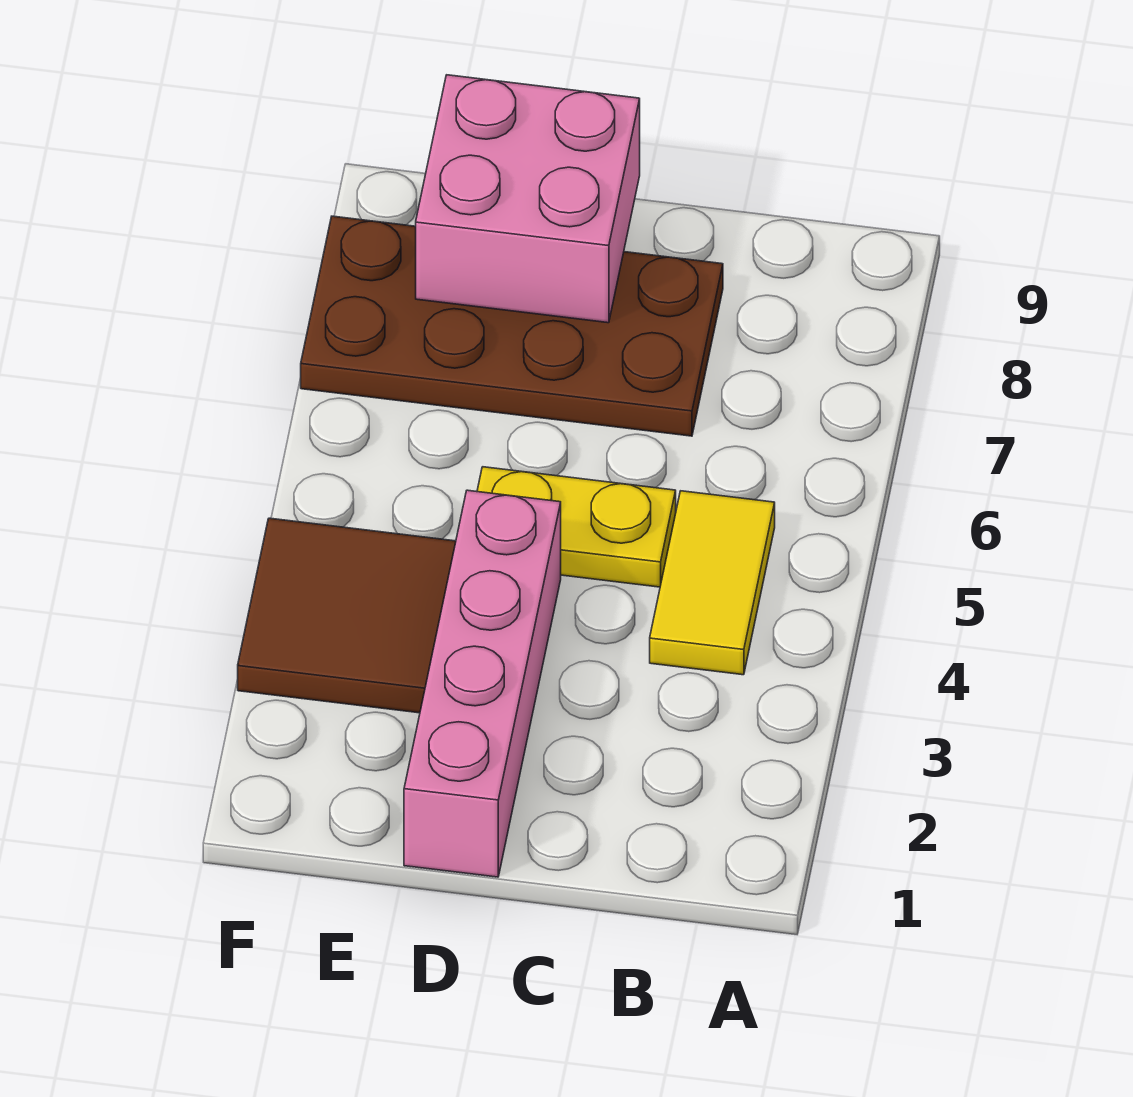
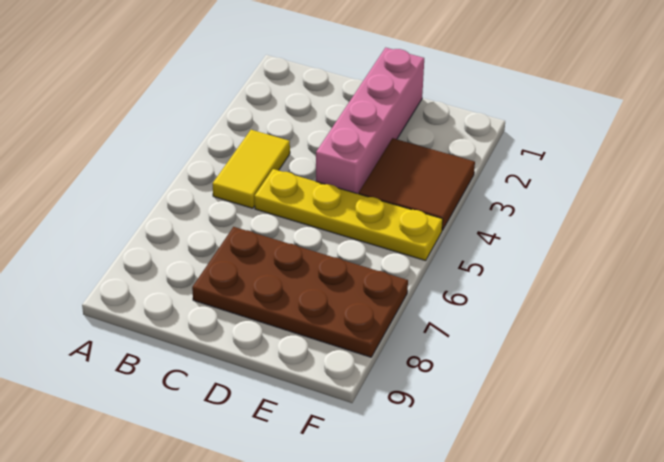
yellow 1x2 plate [477,467,676,587] -> yellow 1x4 plate [255,169,443,261]
pink 2x2 brick [416,75,640,323] -> none

